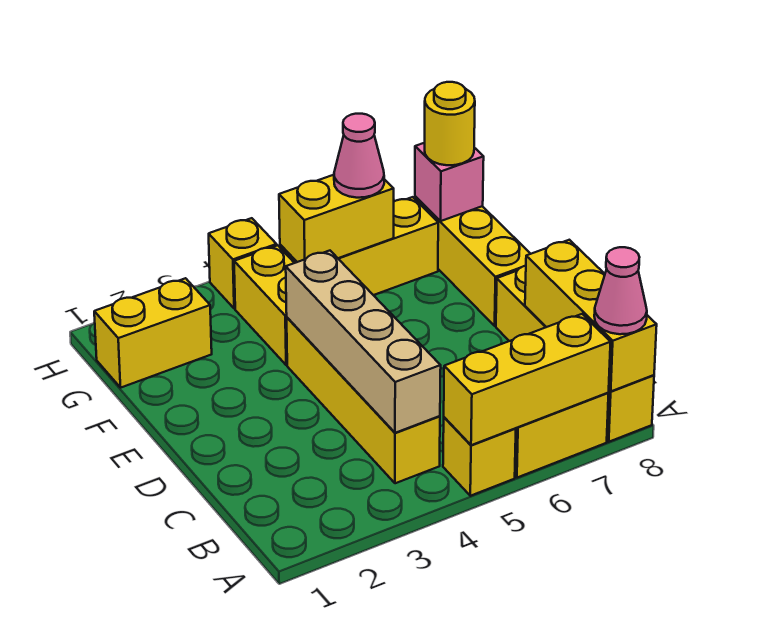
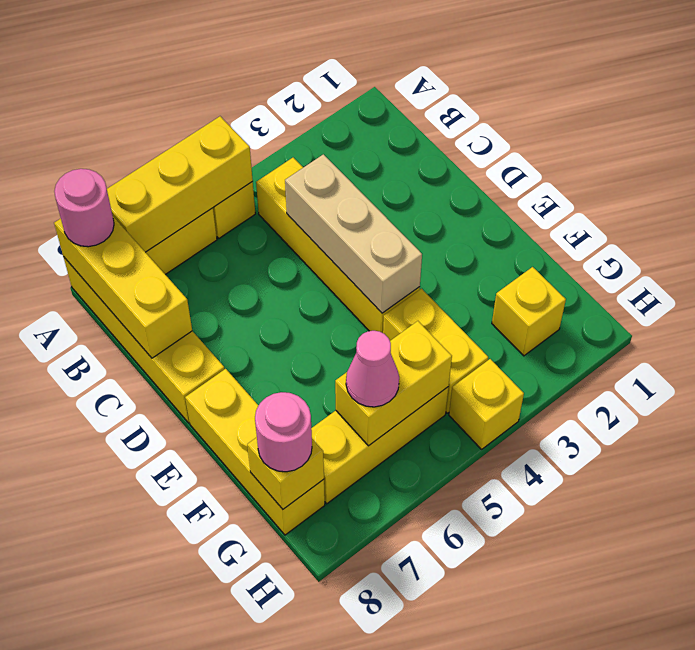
pink 1x1 cone [594,247,647,334] -> pink 1x1 round brick [54,169,114,247]
tan 1x4 brick [286,251,441,433] -> tan 1x3 brick [285,154,422,313]
yellow 1x2 brick [94,278,212,387] -> yellow 1x1 brick [492,267,566,356]
pink 1x1 brick [415,143,484,221] -> yellow 1x1 brick [247,437,324,509]
yellow 1x1 round brick [425,82,475,165] -> pink 1x1 round brick [255,392,312,472]

